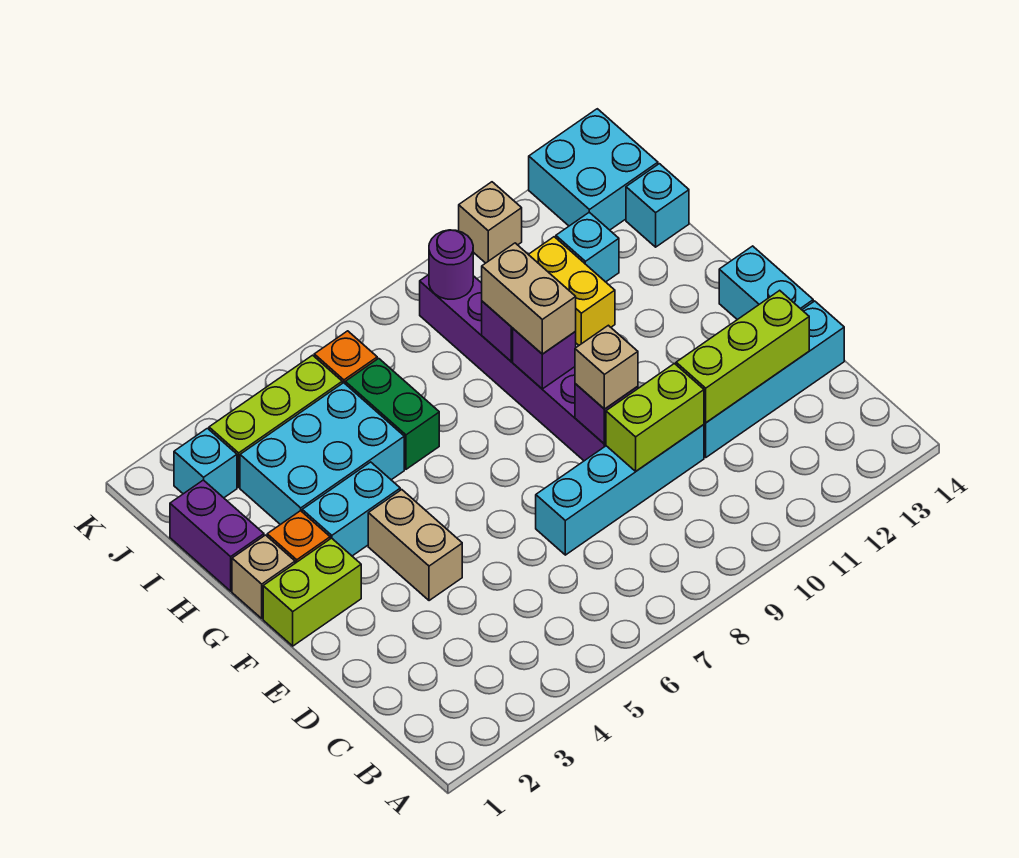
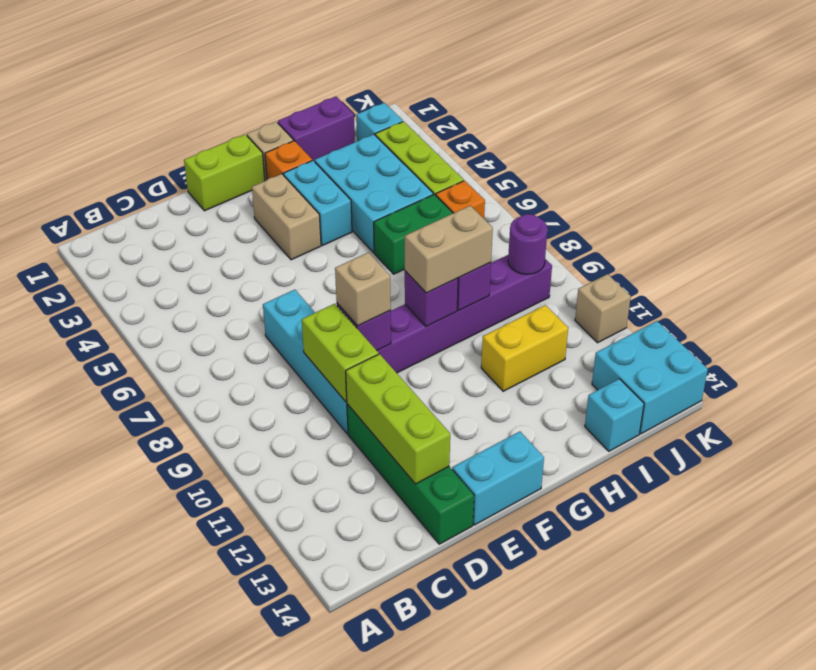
cyan 1x4 brick [704,301,844,457] -> green 1x4 brick [347,404,474,544]
tan 1x2 brick [368,490,462,601] -> tan 1x2 brick turned to [252,174,321,260]
lime 1x2 brick [263,538,361,646] -> lime 1x2 brick turned to [184,134,265,211]
cyan 1x1 brick [556,212,619,282] -> none

